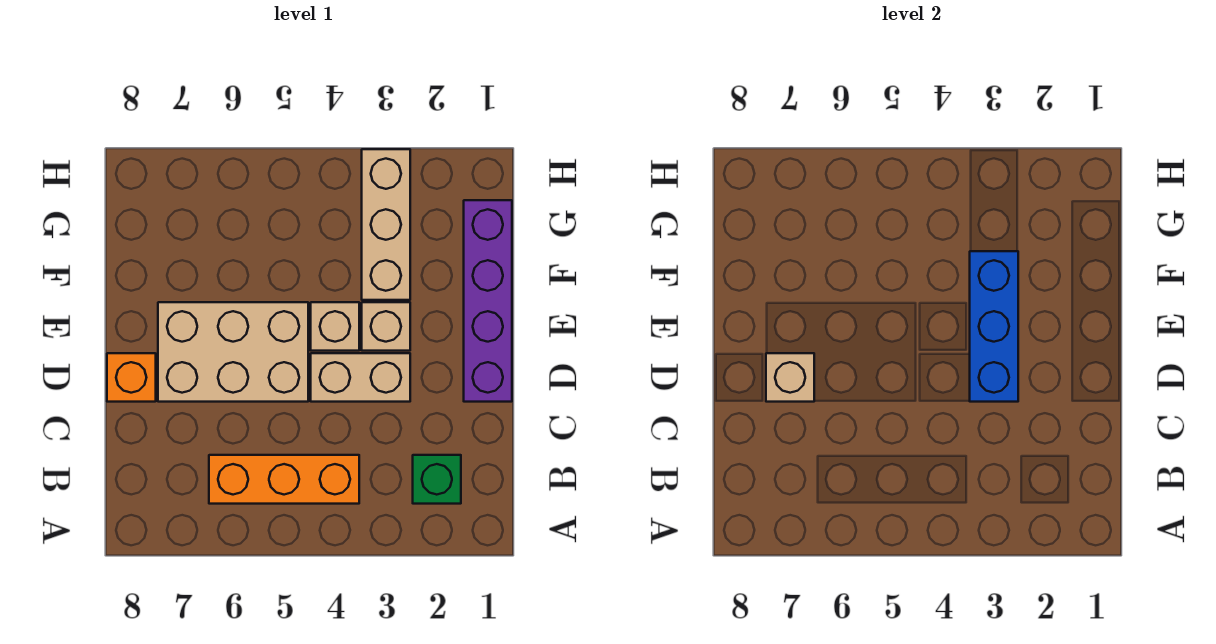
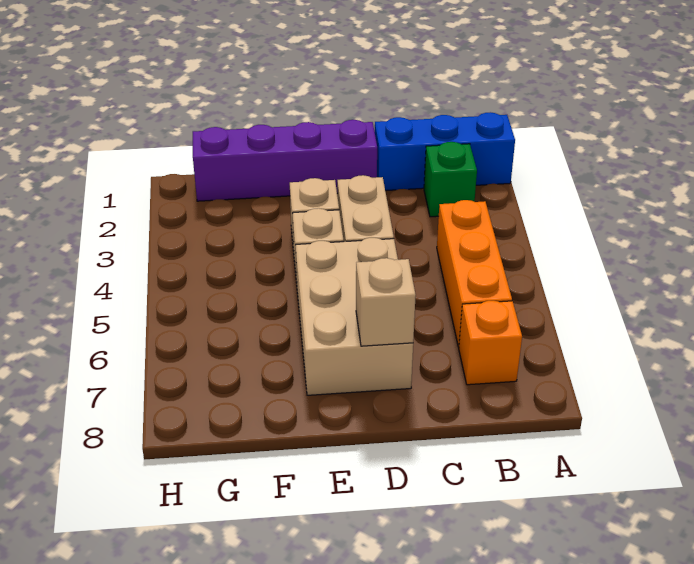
blue 1x3 brick [970,251,1018,402] -> blue 1x3 brick moved to [375,112,515,191]
orange 1x1 brick [107,353,156,402] -> orange 1x1 brick moved to [459,301,522,385]
tan 1x3 brick [362,149,410,300] -> none

